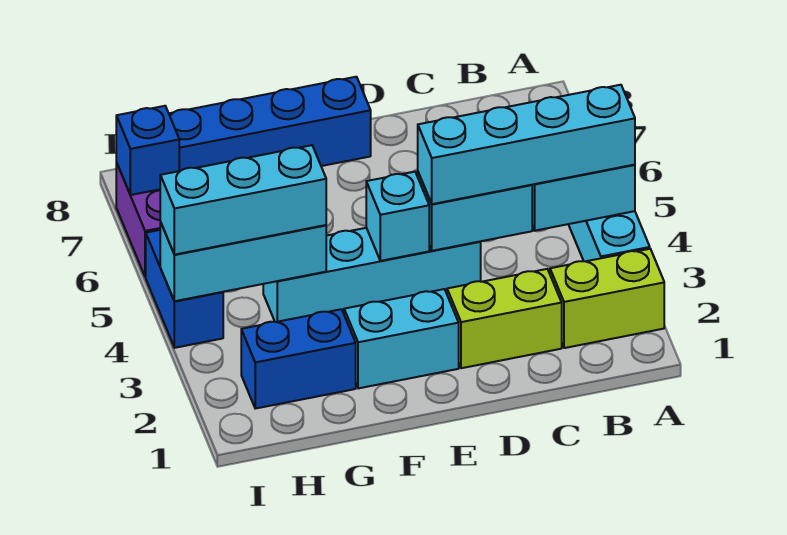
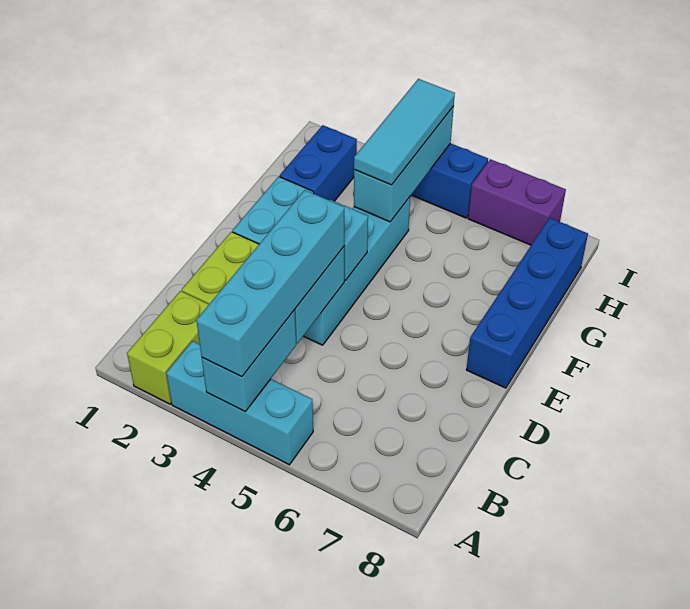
cyan 1x3 brick [160,145,326,255] -> cyan 1x3 tile [354,79,455,185]
blue 1x1 brick [116,106,179,195] -> none

